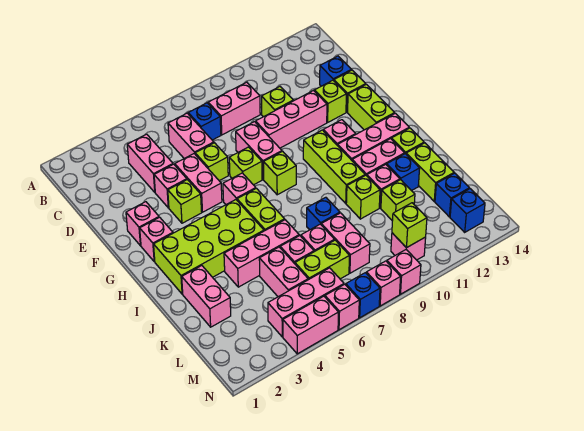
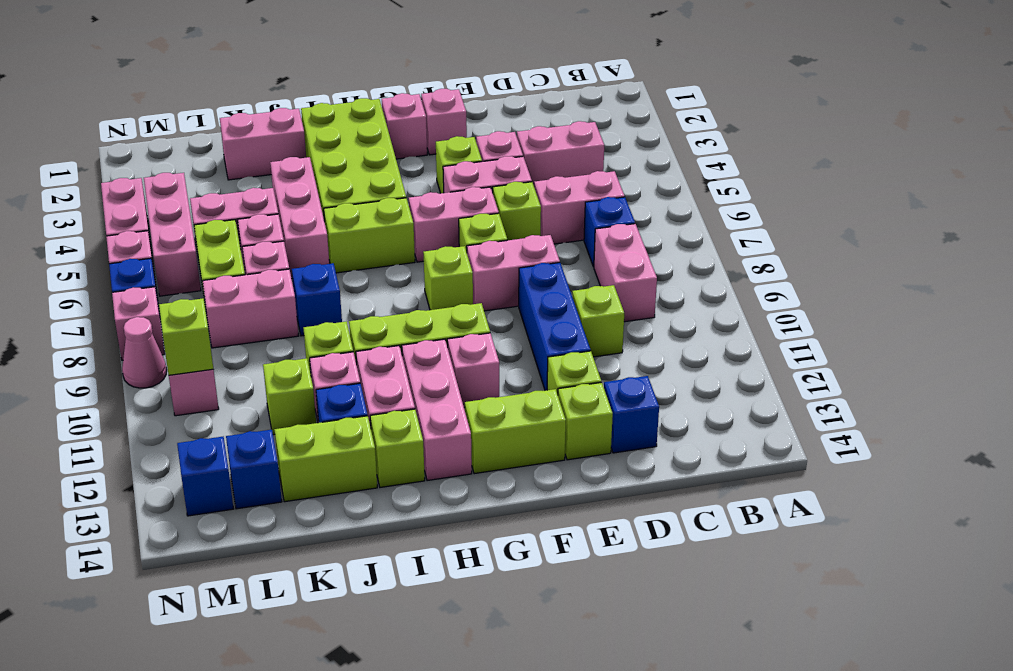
pink 1x3 brick [256,91,327,148] -> blue 1x3 brick [519,263,590,390]
pink 1x1 brick [223,173,256,204] -> pink 1x2 brick [409,187,499,262]
pink 1x1 brick [387,250,421,294] -> pink 1x1 cone [122,317,167,388]

